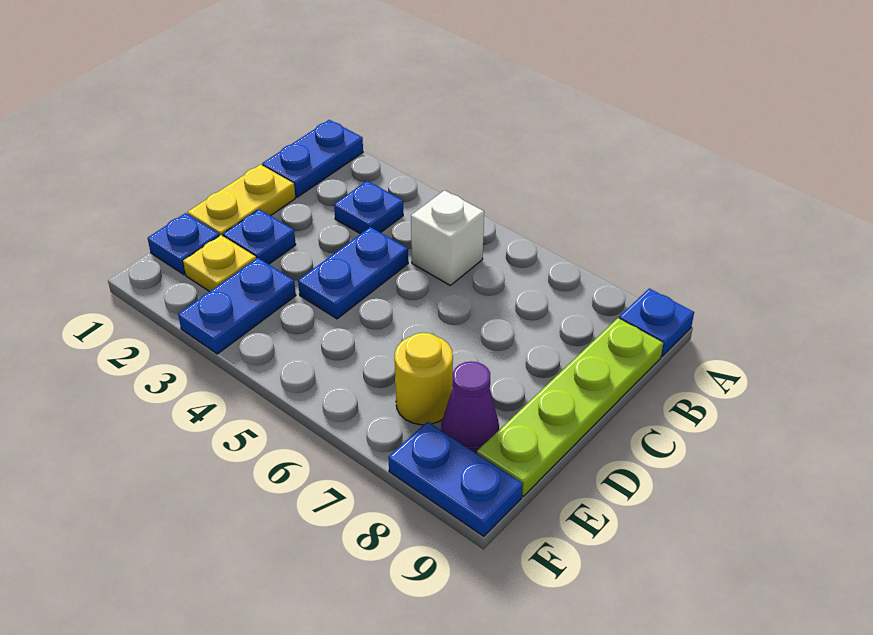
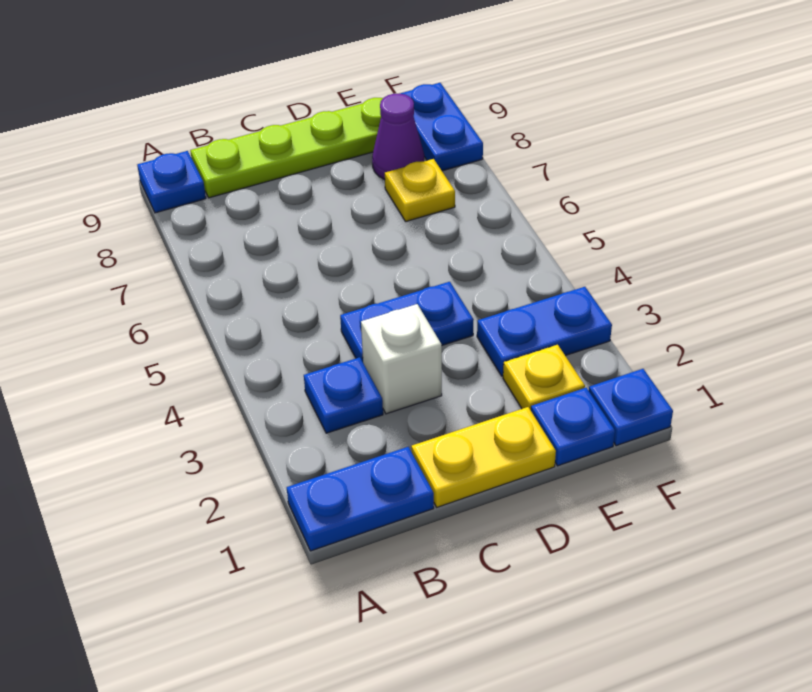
white 1x1 brick [411,190,484,285] -> white 1x1 brick moved to [361,304,442,414]
blue 1x1 plate [223,209,296,264] -> blue 1x1 plate moved to [589,369,673,446]
yellow 1x1 round brick [395,333,453,425] -> yellow 1x1 plate [385,159,455,221]

